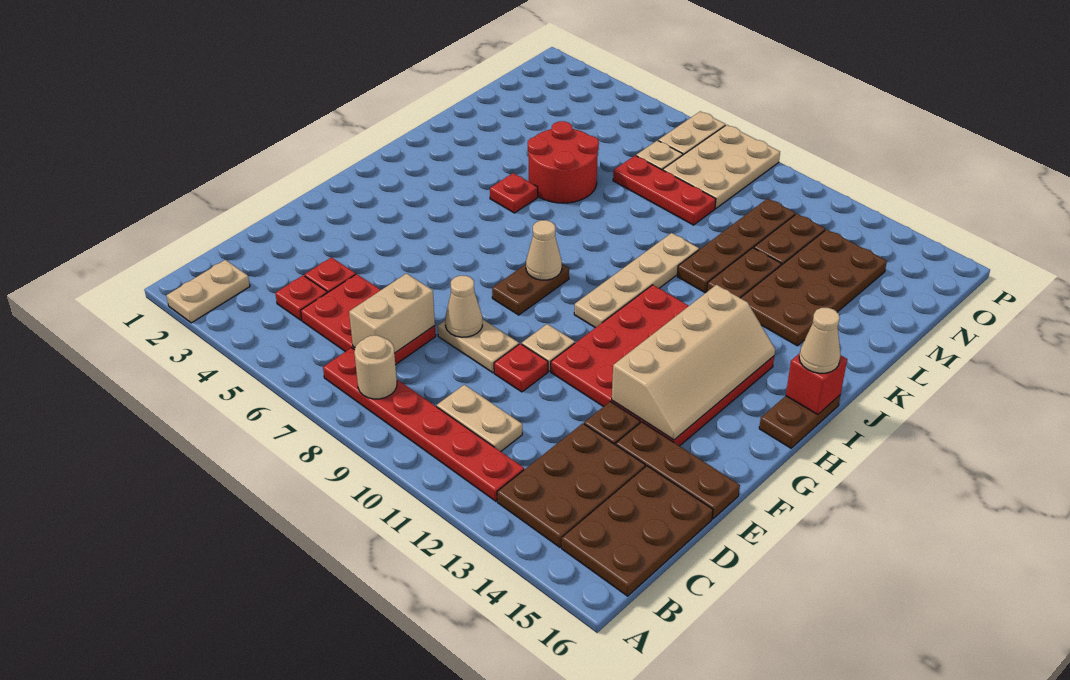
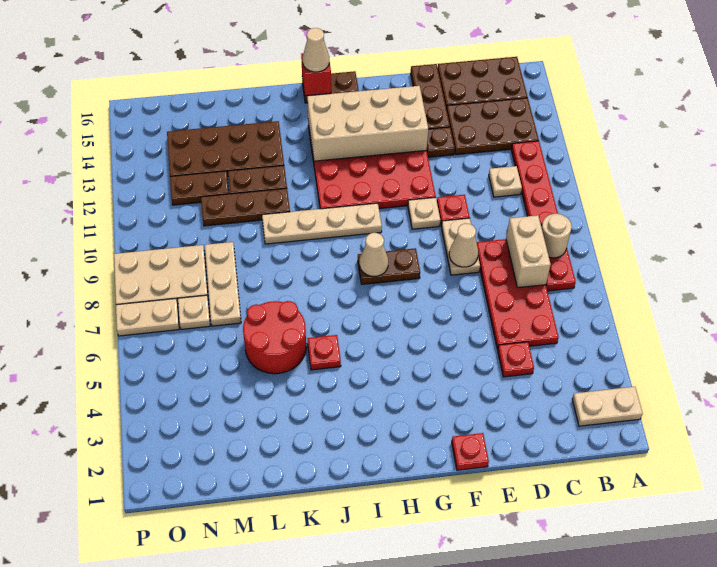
red 1x1 plate [275,275,327,320] -> red 1x1 plate moved to [452,433,489,470]
red 2x3 plate [301,274,436,365] -> red 2x4 plate [477,239,559,349]
tan 1x2 brick [349,273,435,353] -> tan 1x2 brick turned to [506,215,551,288]
tan 1x2 plate [437,385,522,451] -> tan 1x1 plate [489,166,522,197]
tan 2x4 slope [612,285,775,440] -> tan 2x4 brick [307,86,428,161]
brown 1x4 plate [677,198,795,292] -> brown 1x3 plate [201,188,290,226]
red 1x3 plate [613,156,716,225] -> tan 1x3 plate [205,242,241,326]

